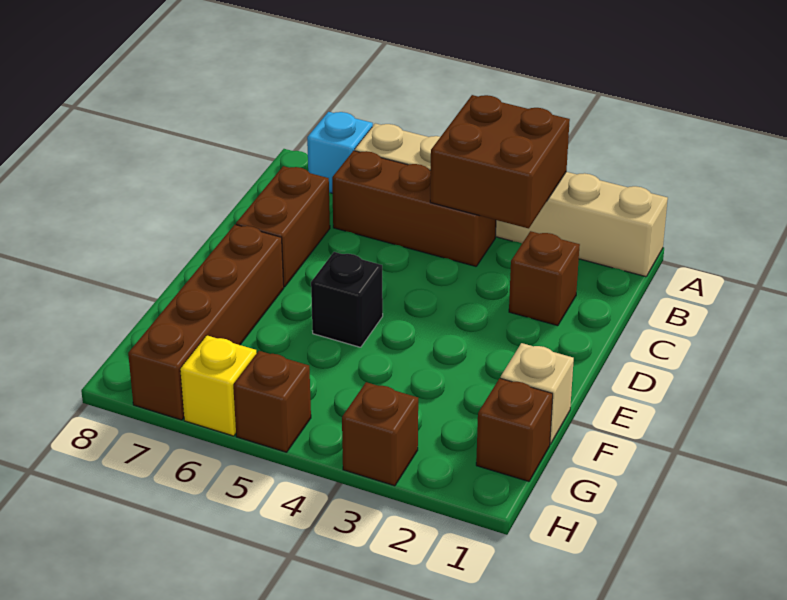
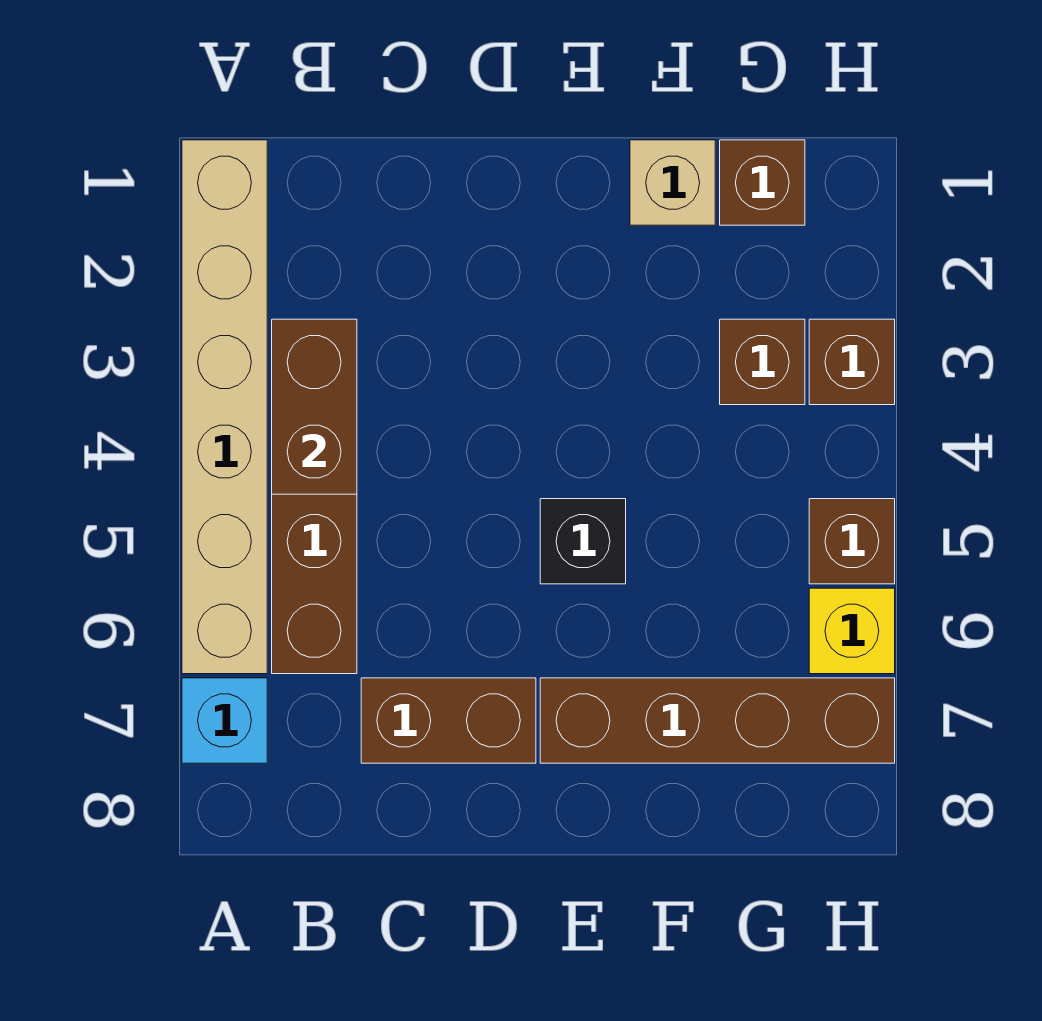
brown 2x2 brick [430,95,570,228] -> brown 1x2 brick [272,319,357,494]
brown 1x1 brick [509,231,580,326] -> brown 1x1 brick moved to [720,319,805,405]

